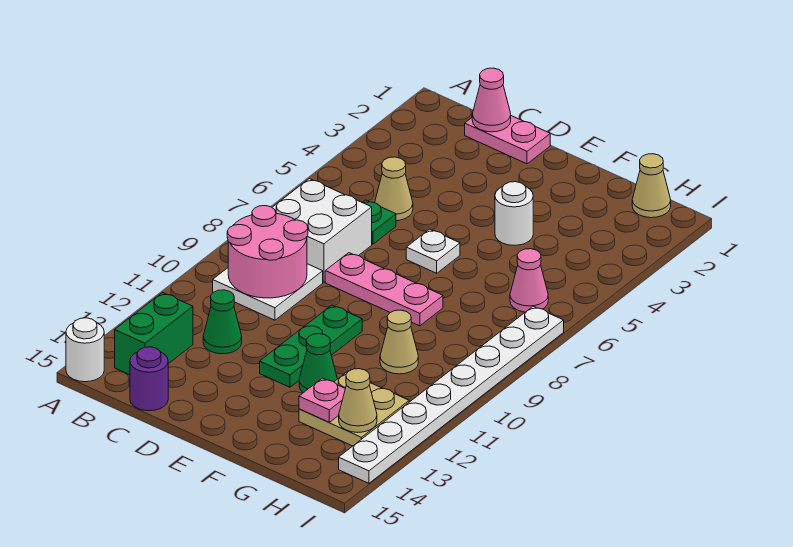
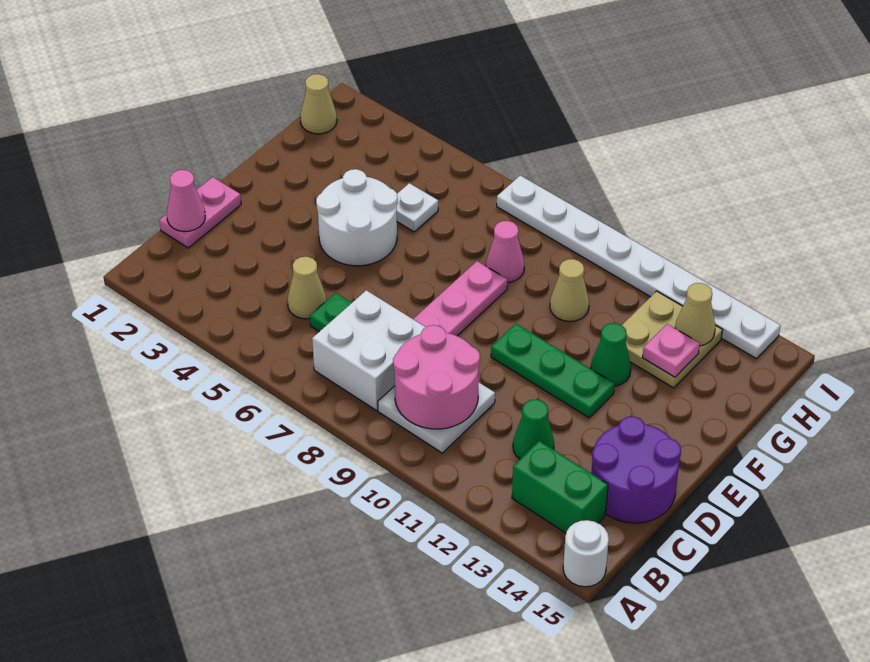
purple 1x1 round brick [130,347,168,411] -> purple 2x2 round brick [591,416,681,523]
white 1x1 plate [406,229,460,273] -> white 1x1 plate moved to [397,183,438,232]
white 1x1 round brick [495,182,533,245] -> white 2x2 round brick [316,169,398,266]
pink 1x1 cone [510,249,548,312] -> pink 1x1 cone moved to [486,221,524,282]

